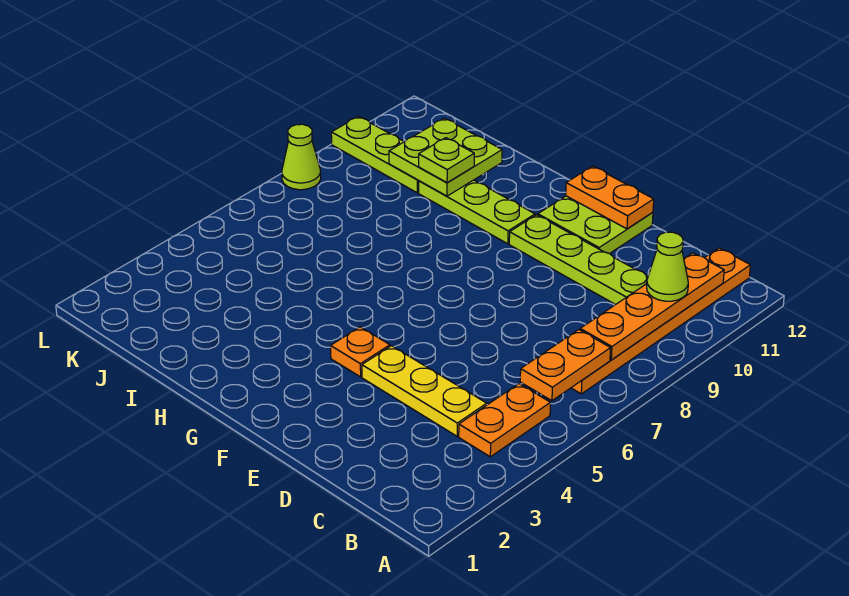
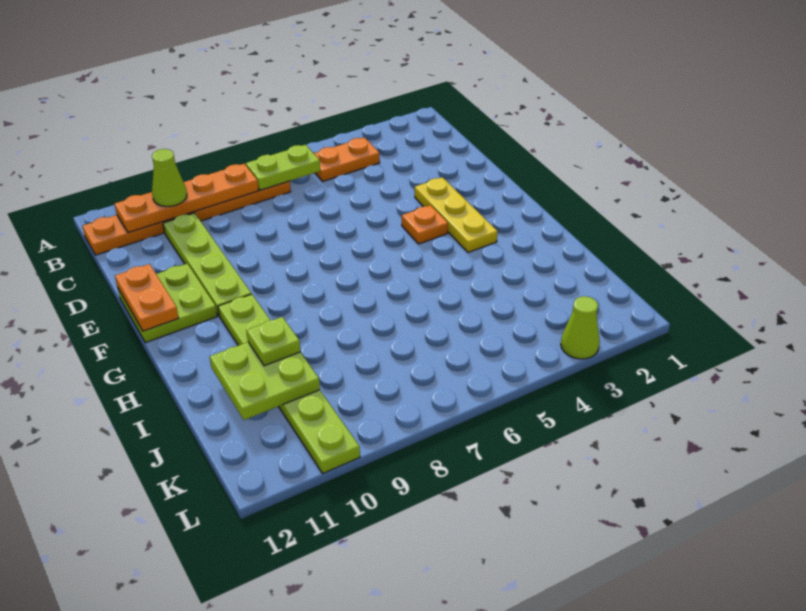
orange 1x2 plate [520,330,611,401] -> lime 1x2 plate [246,145,320,190]
yellow 1x3 plate [362,346,487,436] -> yellow 1x3 plate moved to [415,177,498,252]
lime 1x1 cone [282,124,321,190] -> lime 1x1 cone moved to [561,296,600,359]

